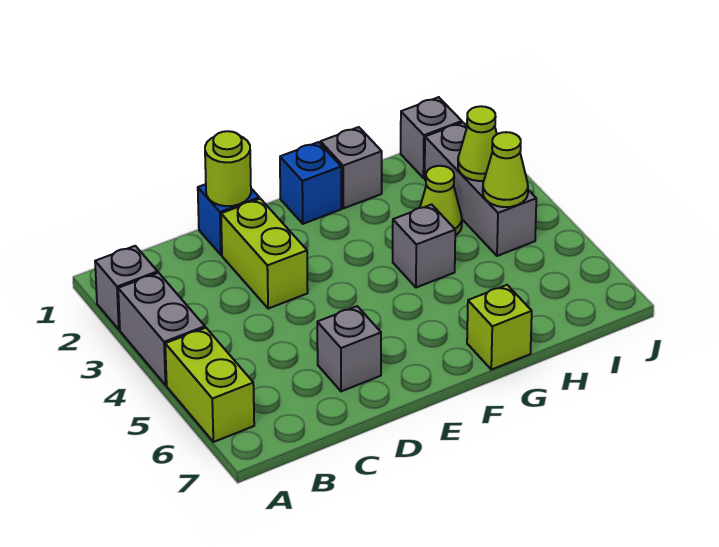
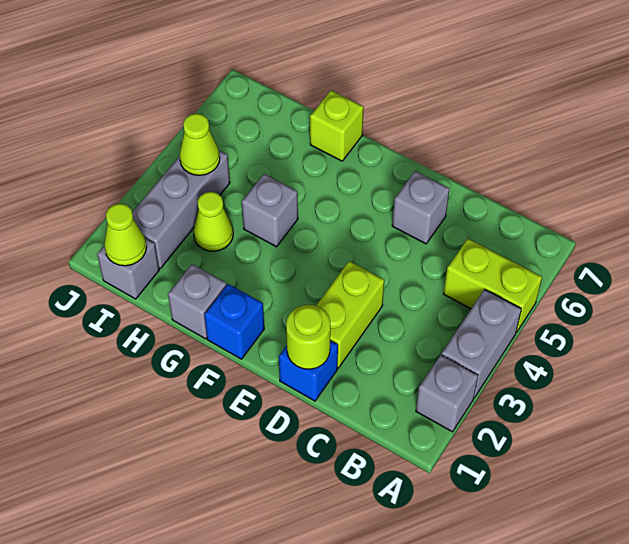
lime 1x2 brick [165,328,254,442] -> lime 1x2 brick turned to [444,238,542,333]
lime 1x1 cone [458,106,497,181] -> lime 1x1 cone moved to [104,203,147,266]

